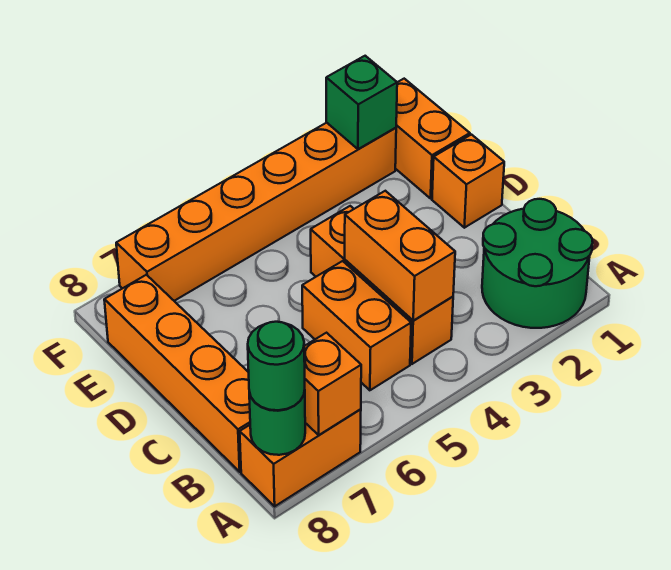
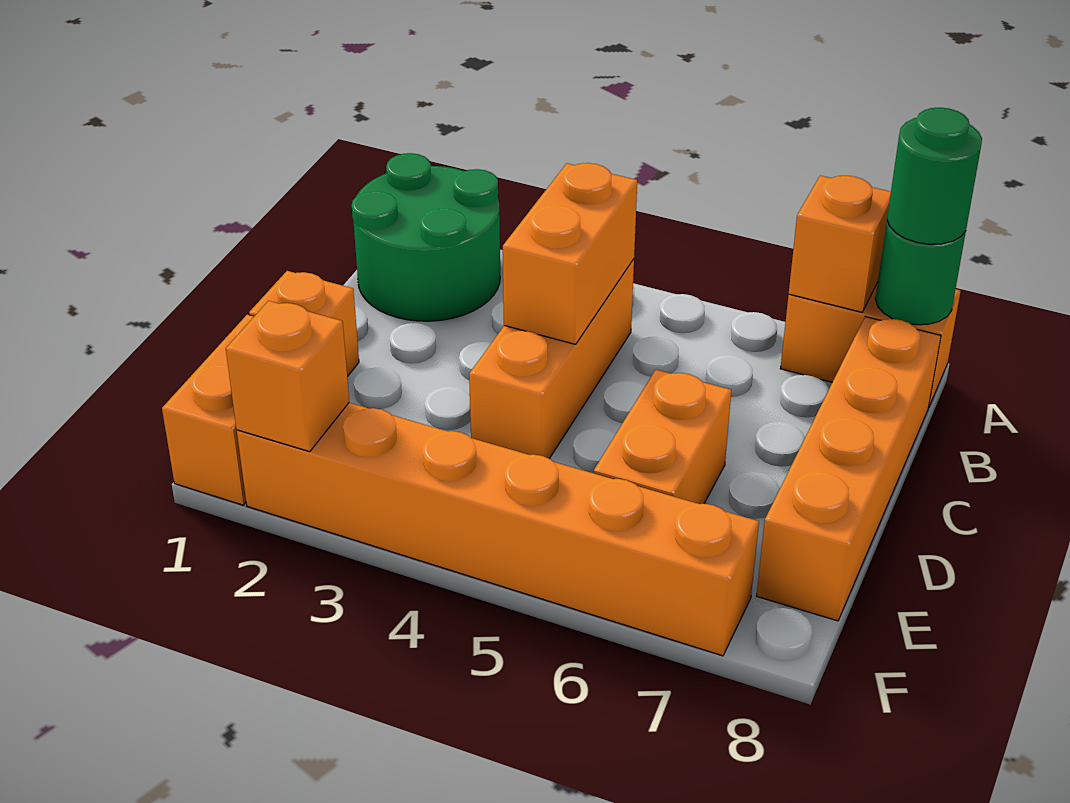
orange 1x2 brick [302,261,411,390] -> orange 1x2 brick moved to [594,370,731,504]
green 1x1 brick [326,56,397,149] -> orange 1x1 brick [226,301,349,452]

